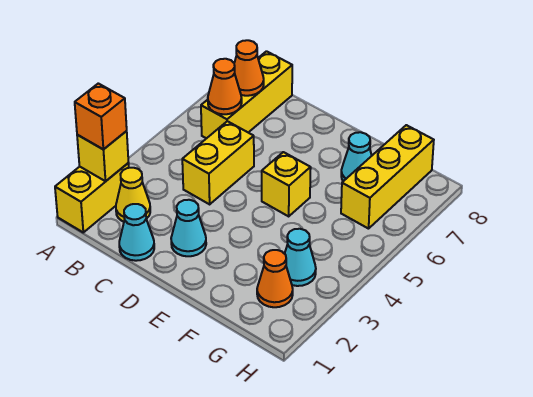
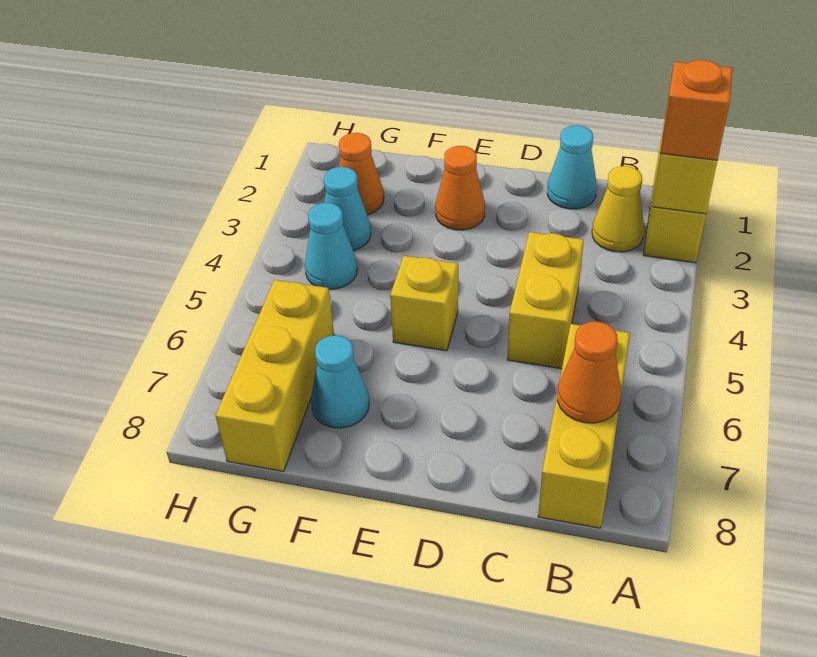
orange 1x1 cone [208,59,242,114] -> orange 1x1 cone moved to [435,146,485,230]
cyan 1x1 cone [171,200,206,256] -> cyan 1x1 cone moved to [305,203,357,289]

